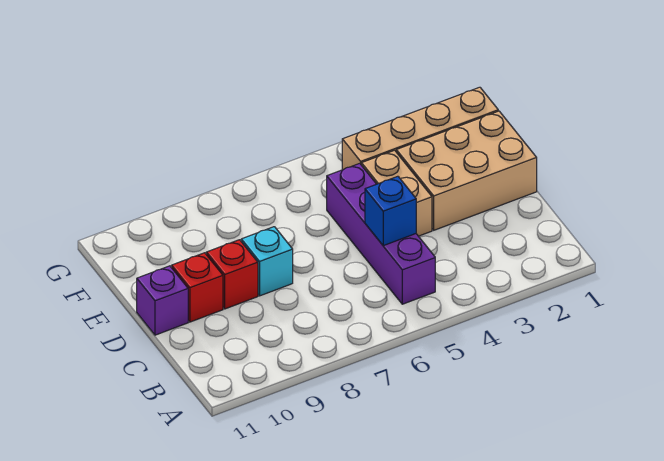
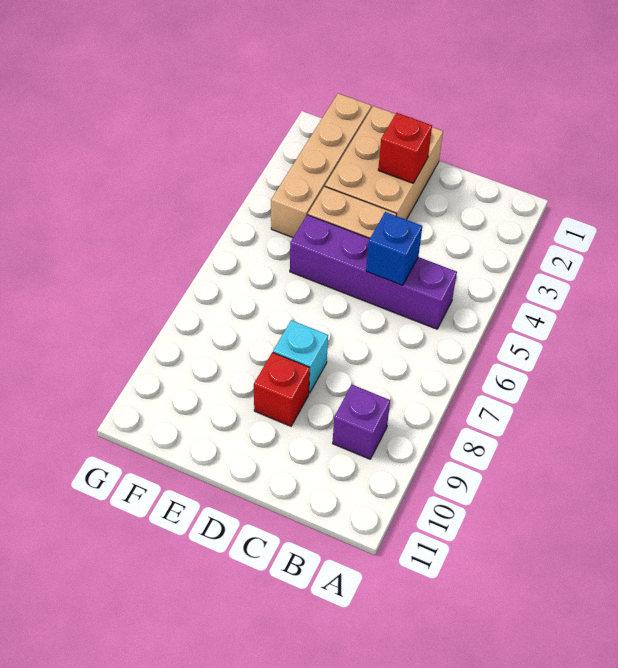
red 1x1 brick [172,253,223,322] -> red 1x1 brick moved to [378,113,432,183]
purple 1x1 brick [137,266,188,335] -> purple 1x1 brick moved to [333,385,390,459]

